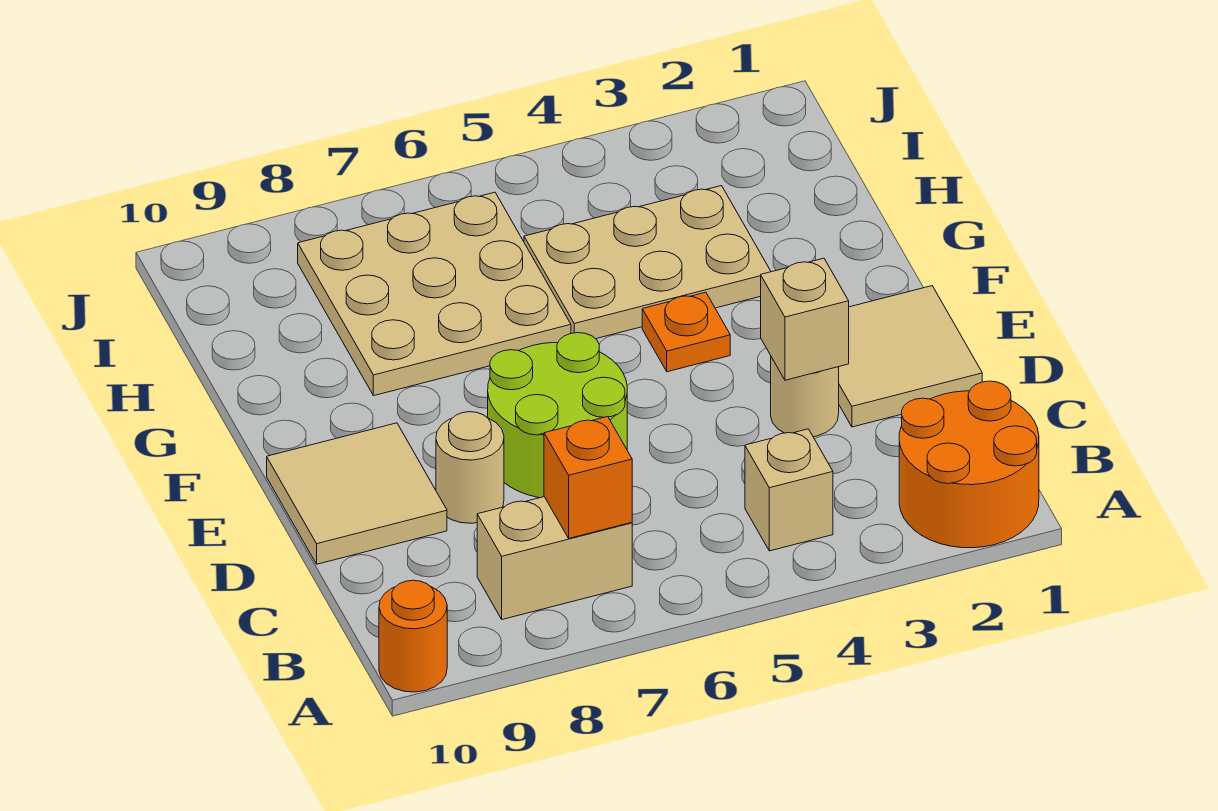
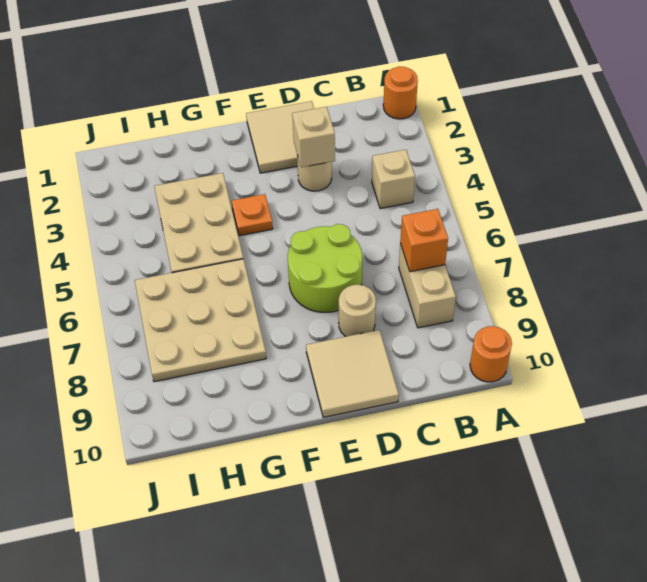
orange 2x2 round brick [899,381,1039,548] -> orange 1x1 round brick [383,66,418,119]

